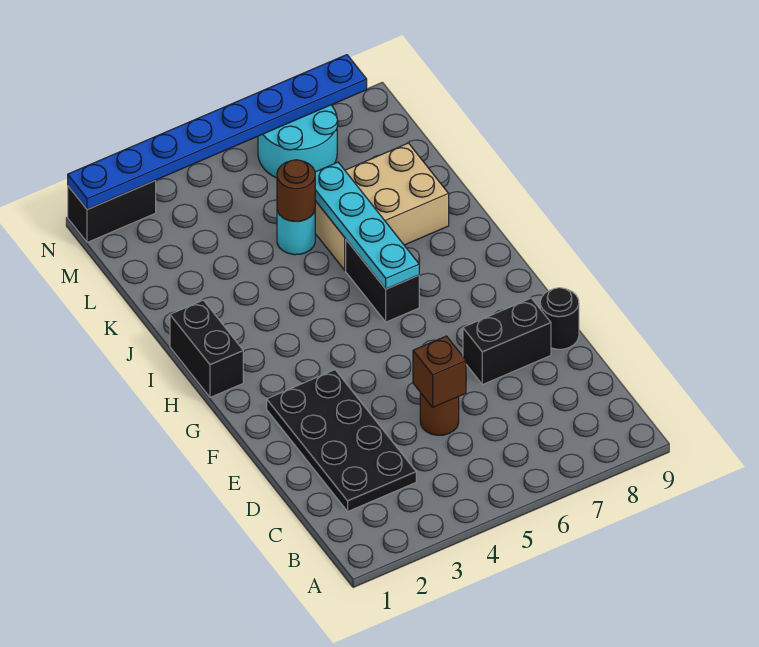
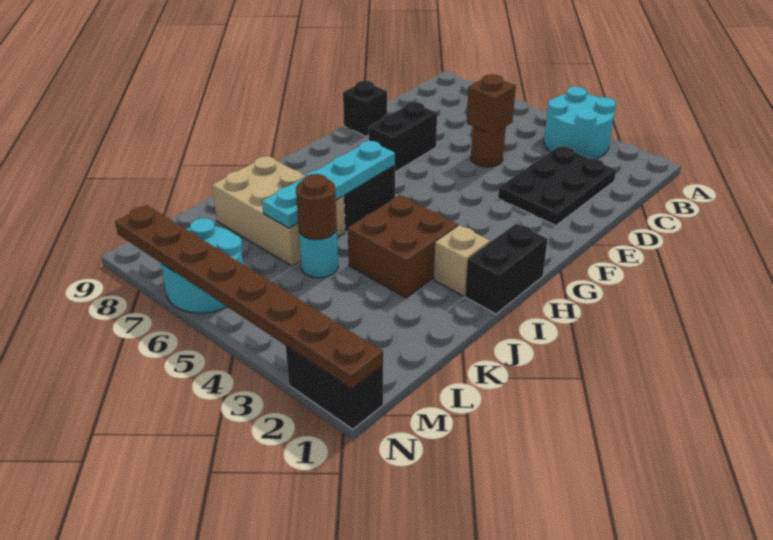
none -> cyan 2x2 round brick [544,87,616,159]
black 2x4 plate [267,370,416,511] -> black 2x3 plate [498,146,616,226]
black 1x2 brick [463,298,551,385] -> black 1x2 brick turned to [369,102,437,172]
black 1x1 round brick [540,288,579,349] -> black 1x1 brick [343,81,387,136]
none -> tan 1x1 brick [434,225,490,296]
none -> brown 2x2 brick [348,195,458,298]
blue 1x8 plate [68,55,367,209] -> brown 1x8 plate [115,205,383,389]

